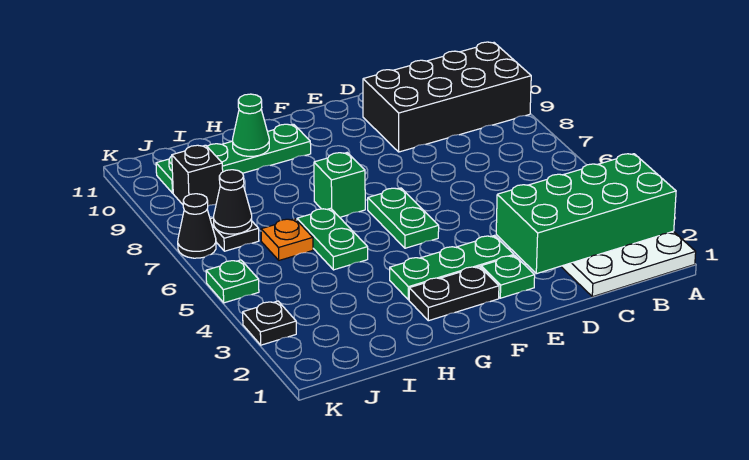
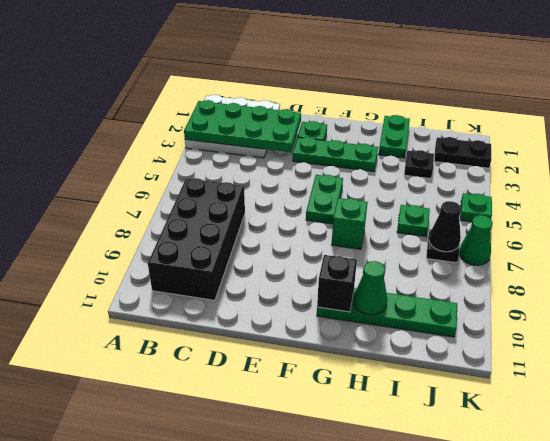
green 2x4 brick [496,154,676,274] -> green 2x4 plate [184,100,301,152]
black 2x4 brick [363,42,531,152] -> black 2x4 brick turned to [148,178,245,300]
black 1x2 plate [409,266,499,321] -> black 1x2 plate moved to [434,137,491,168]
green 1x2 plate [297,208,368,270] -> green 1x2 plate moved to [379,115,410,158]
orange 1x1 plate [261,219,313,260] -> green 1x1 plate [397,205,430,237]
black 1x1 brick [172,145,223,206] -> black 1x1 brick moved to [317,255,357,312]
black 1x1 plate [243,301,296,345] -> black 1x1 plate moved to [404,150,434,179]
black 1x1 cone [178,194,216,258] -> green 1x1 cone [459,215,493,265]

